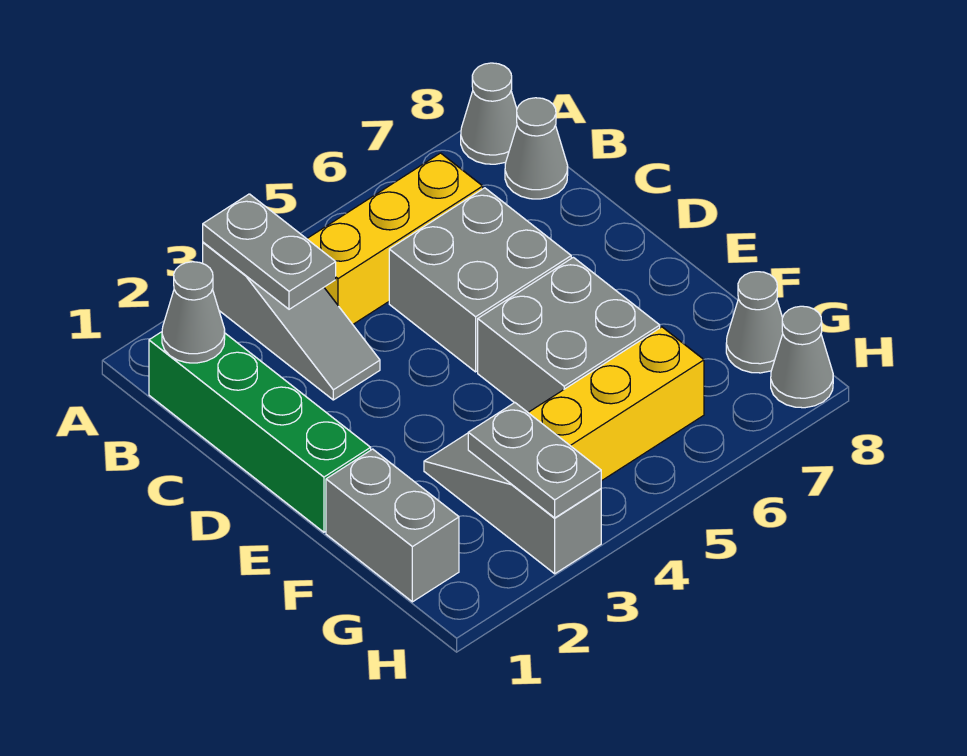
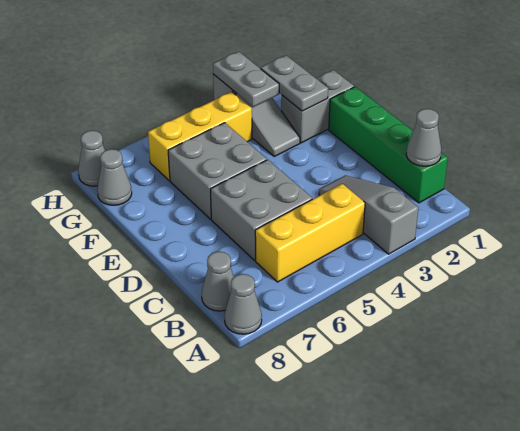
grey 1x2 plate [203,194,336,309] -> grey 1x2 plate moved to [261,55,328,111]
grey 1x2 brick [326,449,459,602] -> grey 1x2 brick turned to [281,70,354,143]

